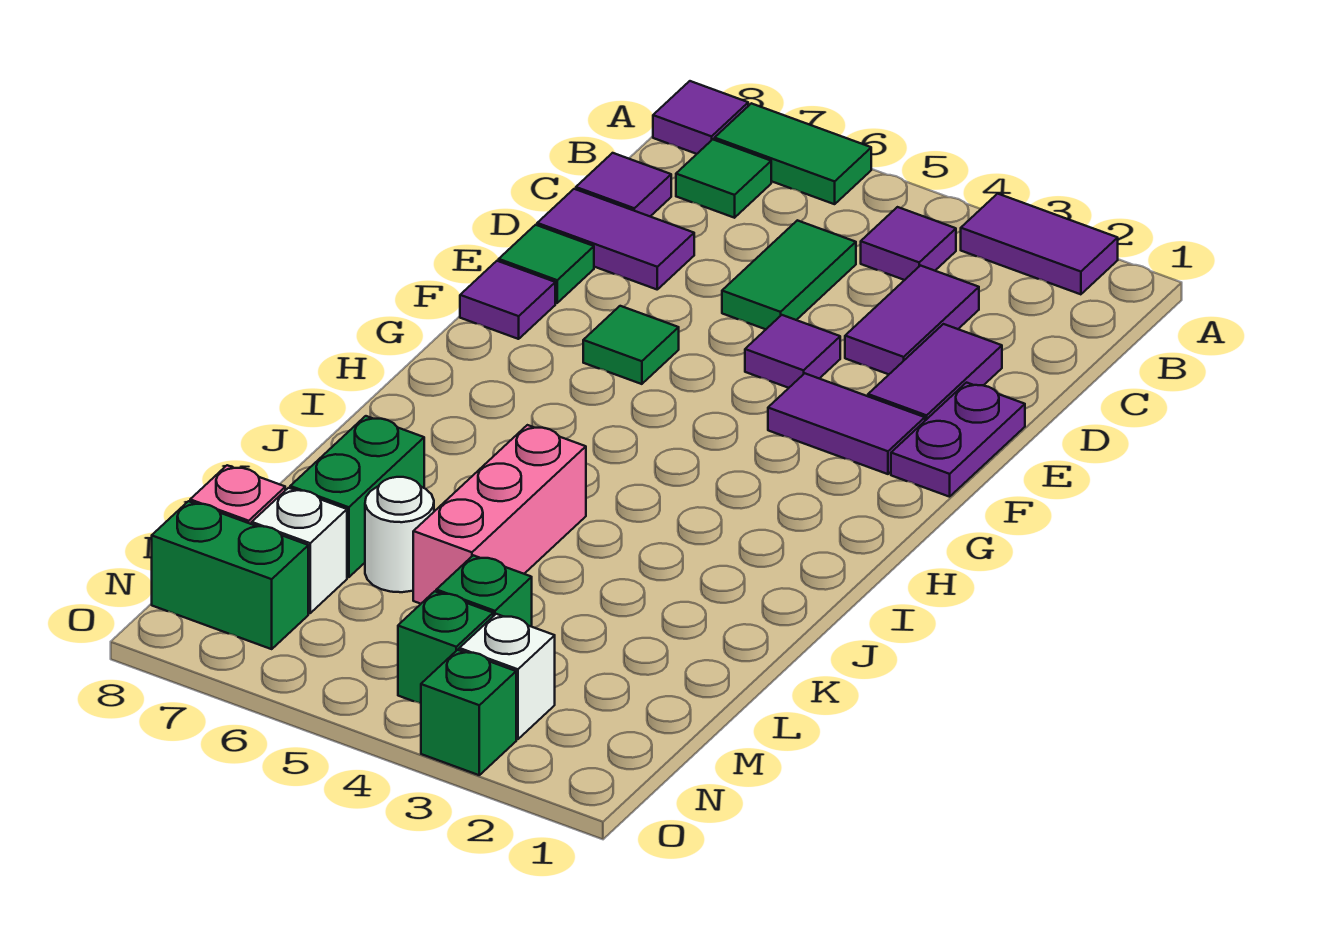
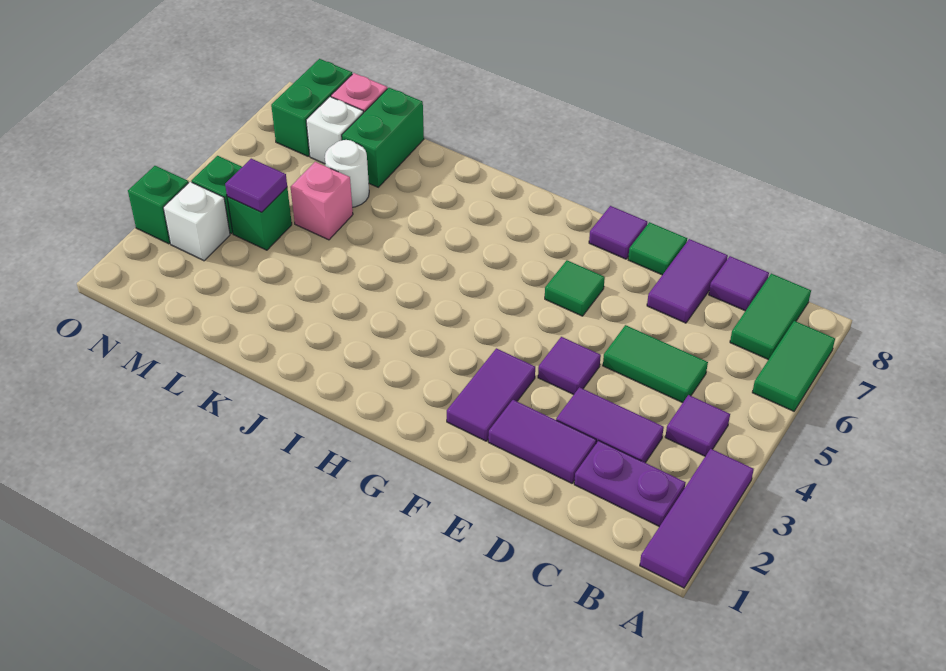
purple 1x2 tile [961,194,1118,294] -> purple 1x3 tile [640,449,754,588]
purple 1x1 tile [653,81,748,154] -> purple 1x1 tile moved to [225,159,287,212]
green 1x1 tile [676,140,771,218] -> green 1x2 tile [730,274,811,360]
purple 1x2 plate [891,383,1025,497] -> purple 1x2 plate moved to [574,441,686,527]
pink 1x3 brick [413,425,586,604] -> pink 1x1 brick [291,162,353,240]
green 1x2 brick [290,416,424,577] -> green 1x2 brick turned to [342,88,424,187]

